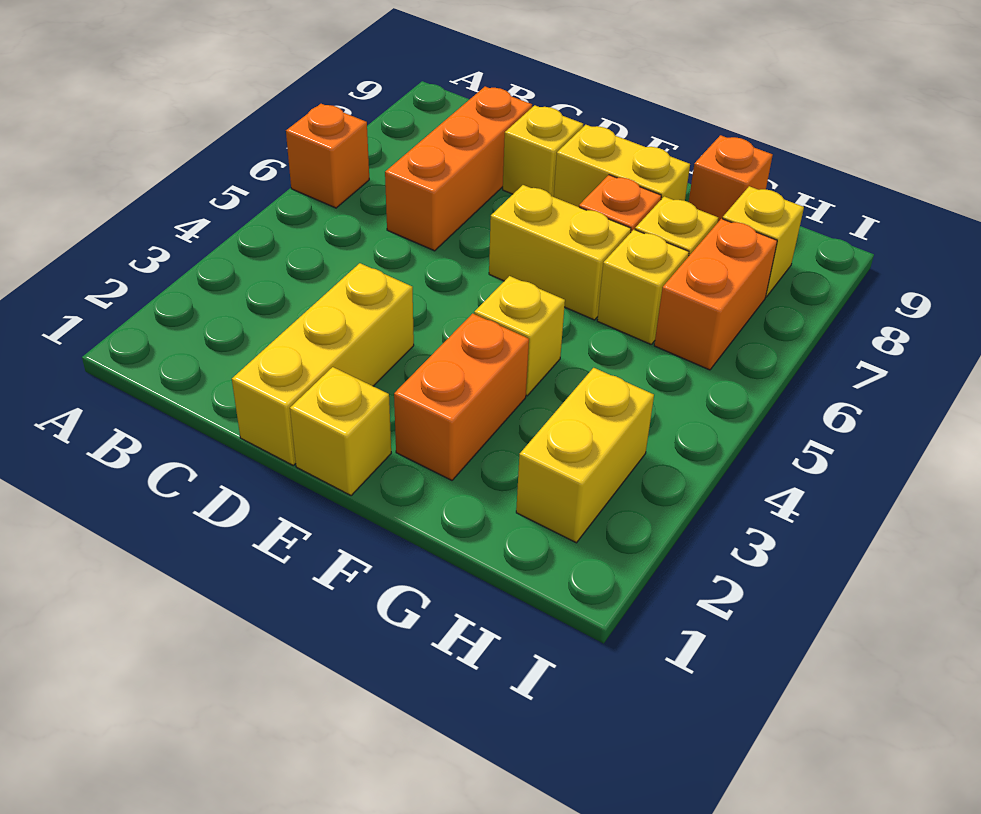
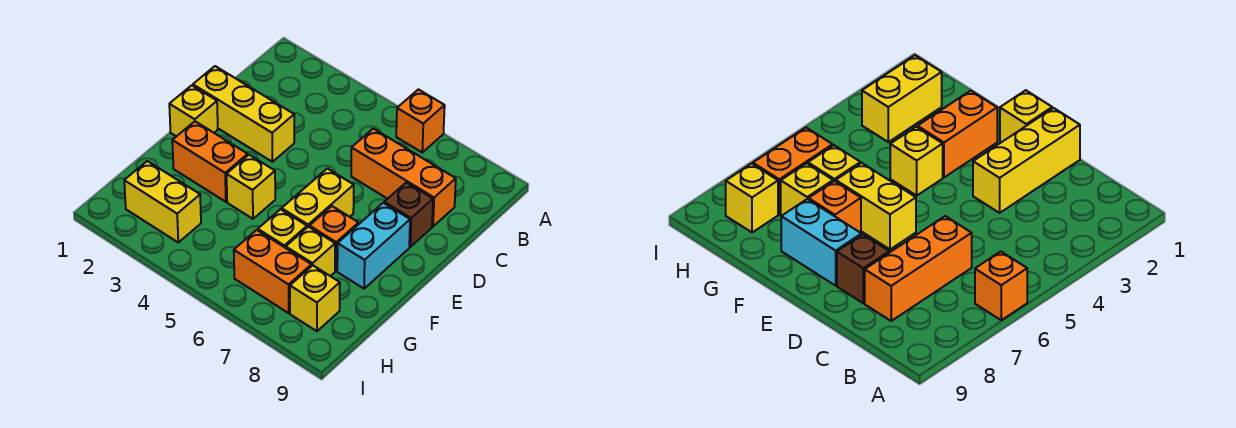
yellow 1x1 brick [503,105,583,197] -> brown 1x1 brick [384,182,433,247]
yellow 1x2 brick [554,125,690,207] -> cyan 1x2 brick [337,203,410,289]
orange 1x1 brick [689,135,773,222] -> none

